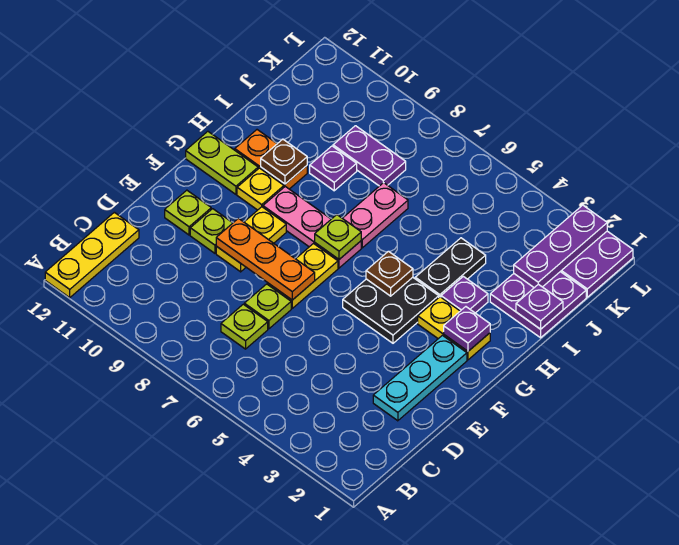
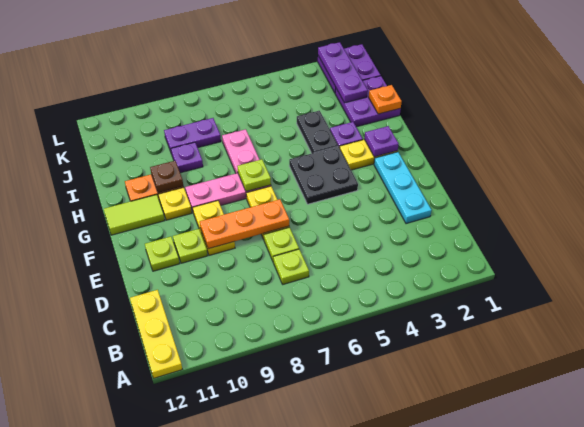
brown 1x1 plate [366,251,413,296] -> none
lime 1x2 plate [186,131,258,194] -> lime 1x2 tile [104,195,165,235]
purple 1x1 plate [516,284,563,329] -> orange 1x1 plate [369,85,402,114]

